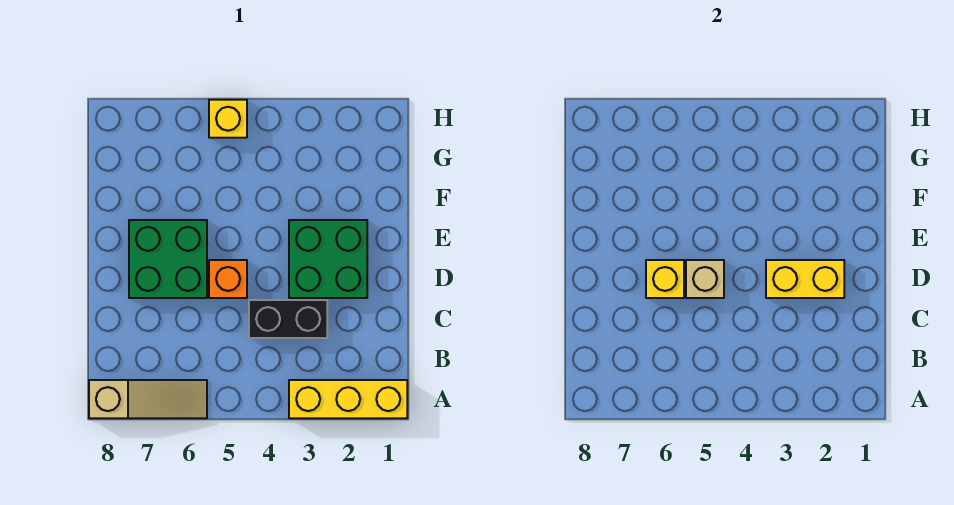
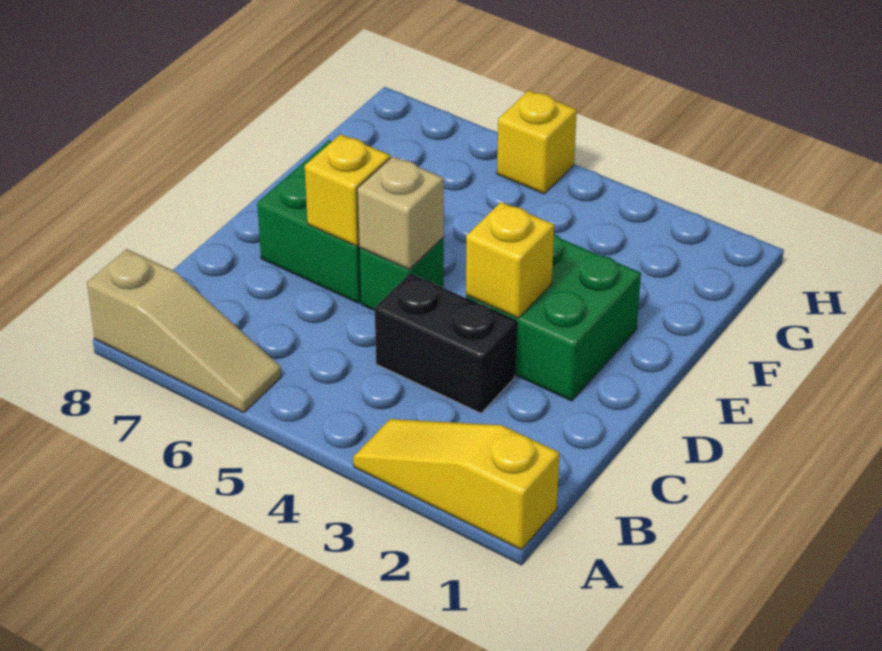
yellow 1x3 brick [289,380,407,418] -> yellow 1x3 slope [353,419,559,550]
yellow 1x2 brick [766,260,844,298] -> yellow 1x1 brick [466,202,554,318]
orange 1x1 brick [209,260,247,298] -> green 1x1 brick [359,238,444,311]

